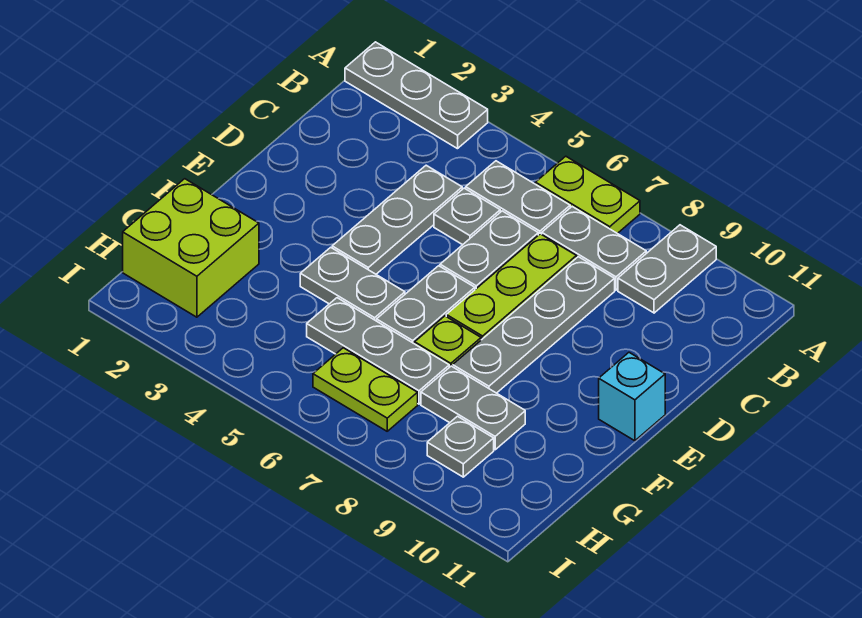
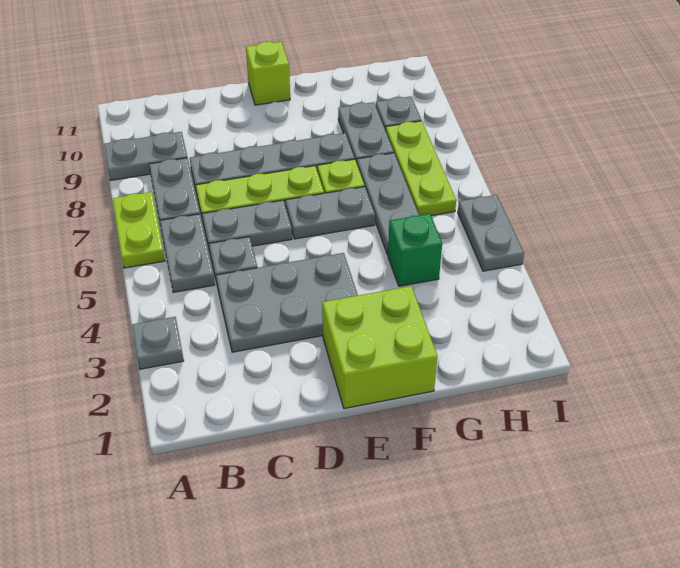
grey 1x3 plate [345,42,488,149] -> grey 1x1 plate [132,317,184,369]
grey 1x3 plate [332,165,462,274] -> grey 2x3 plate [216,253,358,352]
cyan 1x1 brick [599,353,665,441] -> lime 1x1 brick [246,42,290,105]
grey 1x2 plate [300,247,405,321] -> grey 1x2 plate moved to [458,195,524,271]
lime 2x2 brick [123,179,259,317] -> lime 2x2 brick moved to [322,286,438,409]
none -> green 1x1 brick [388,214,442,286]
lime 1x2 plate [313,348,418,431] -> lime 1x3 plate [386,121,456,216]

